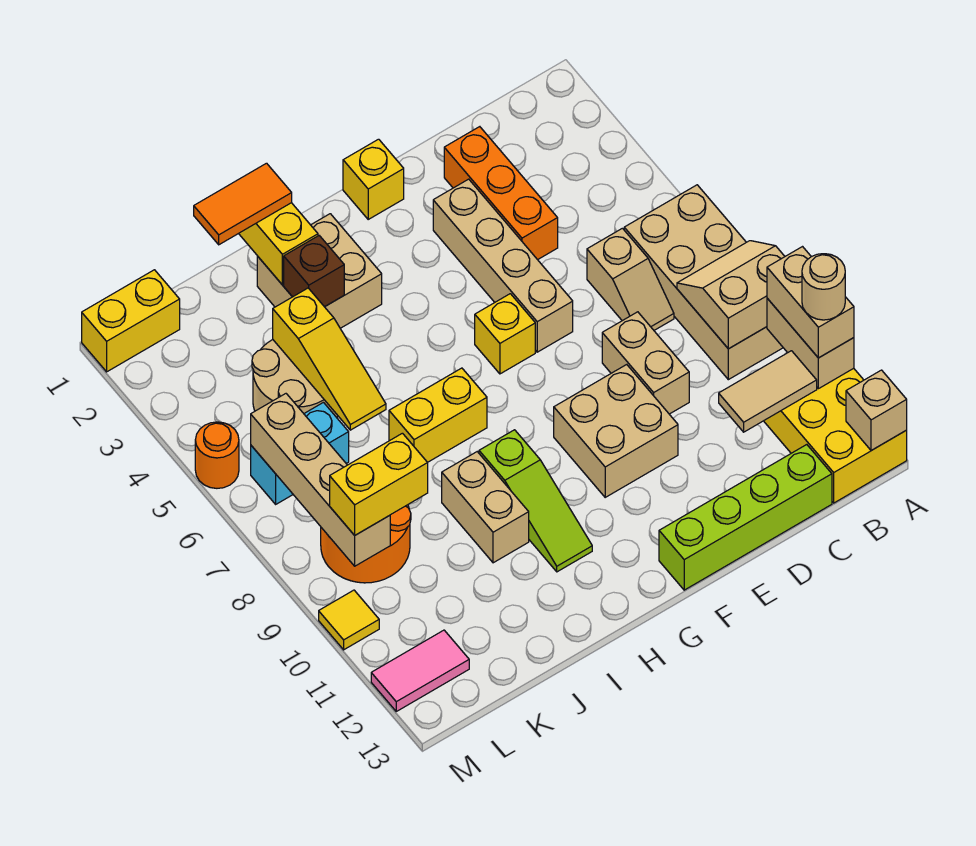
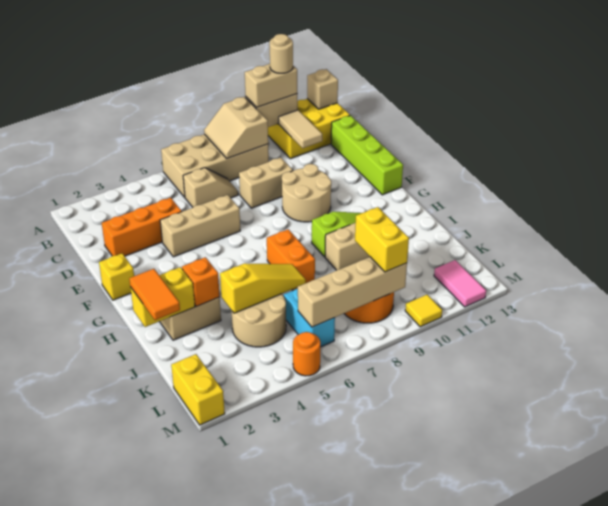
tan 1x4 brick [433,179,573,352] -> tan 1x3 brick [160,195,240,257]
tan 2x2 brick [554,365,678,497] -> tan 2x2 round brick [282,164,331,222]
yellow 1x1 brick [475,294,535,374] -> none
yellow 1x2 brick [389,368,487,462] -> orange 1x2 brick [267,229,315,290]
brown 1x1 brick [284,236,344,307] -> orange 1x1 brick [182,257,220,306]

